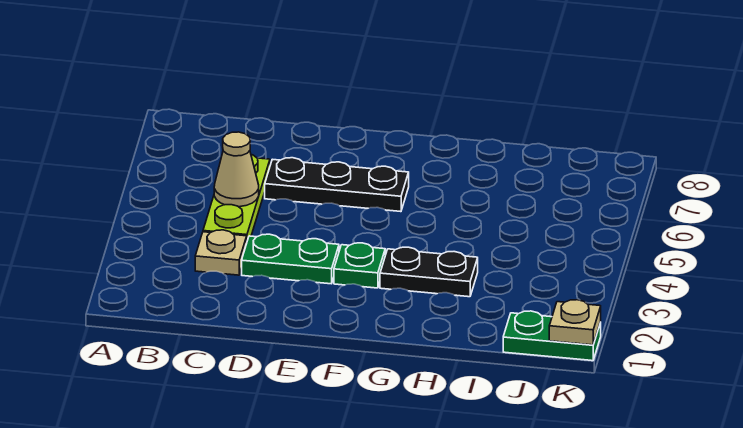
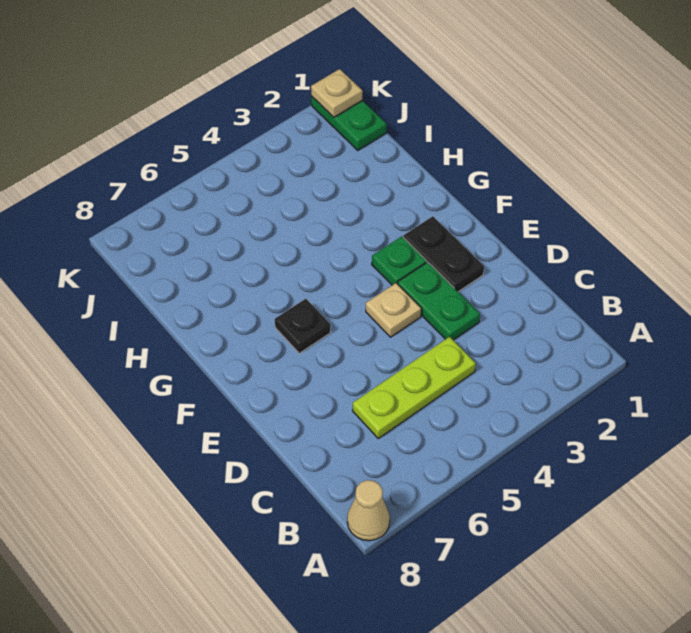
tan 1x1 plate [195,230,247,275] -> tan 1x1 plate moved to [366,283,421,337]
tan 1x1 cone [214,132,259,207] -> tan 1x1 cone moved to [347,480,390,541]
black 1x3 plate [265,158,409,212] -> black 1x1 plate [275,299,331,353]
black 1x2 plate [380,247,478,297] -> black 1x2 plate moved to [403,216,484,292]

